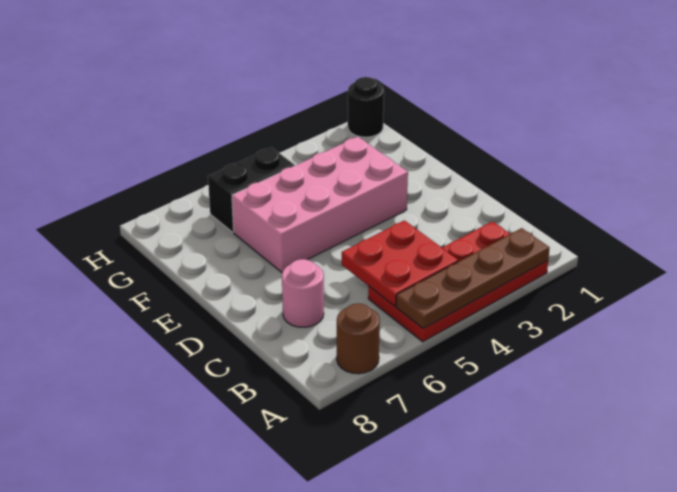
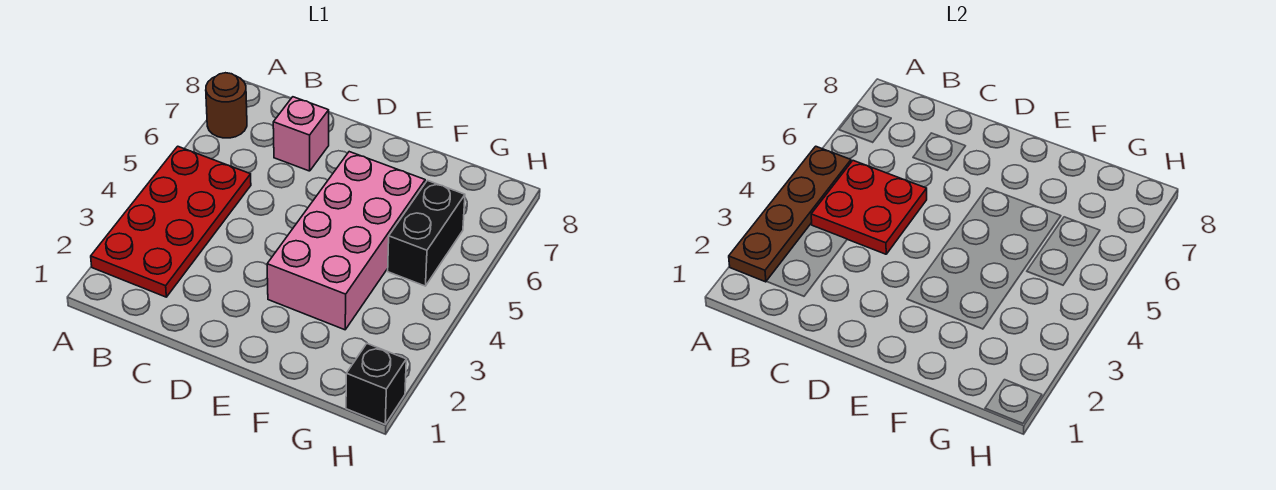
pink 1x1 round brick [282,259,324,327] -> pink 1x1 brick [273,97,329,171]
black 1x1 round brick [348,77,384,137] -> black 1x1 brick [346,344,406,424]

